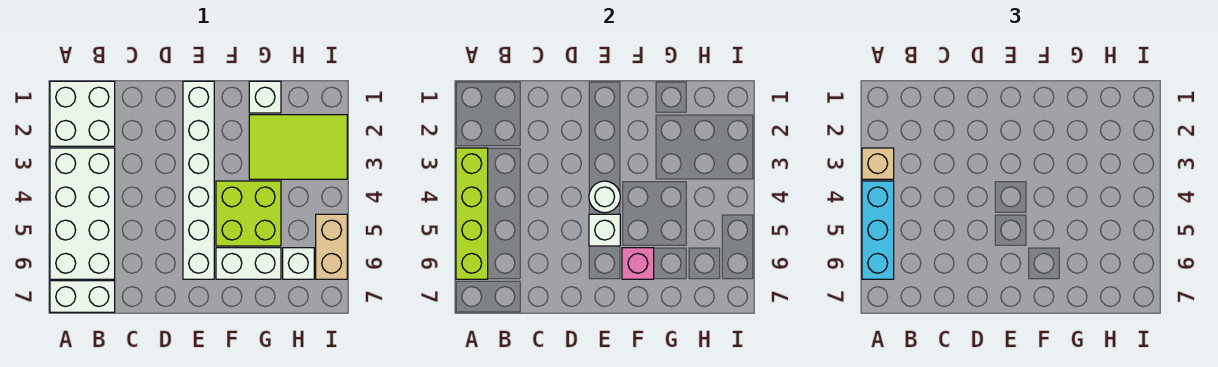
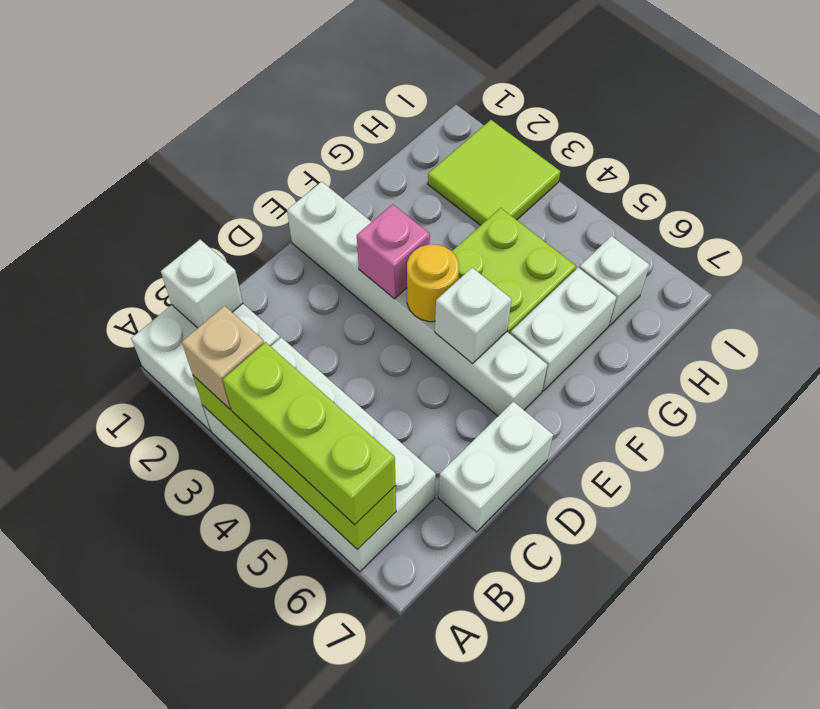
cyan 1x3 brick [862,181,894,279] -> lime 1x3 brick [223,342,396,525]
white 1x2 brick [50,281,115,312] -> white 1x2 brick moved to [438,402,553,532]
white 1x1 round brick [589,181,620,213] -> yellow 1x1 round brick [407,244,459,322]
pink 1x1 brick [622,248,654,279] -> pink 1x1 brick moved to [357,204,430,299]
white 1x1 brick [249,81,281,113] -> white 1x1 brick moved to [161,240,243,328]
lime 2x3 tile [249,115,347,179] -> lime 2x2 tile [428,120,560,225]
tan 1x2 brick [316,214,347,279] -> none

